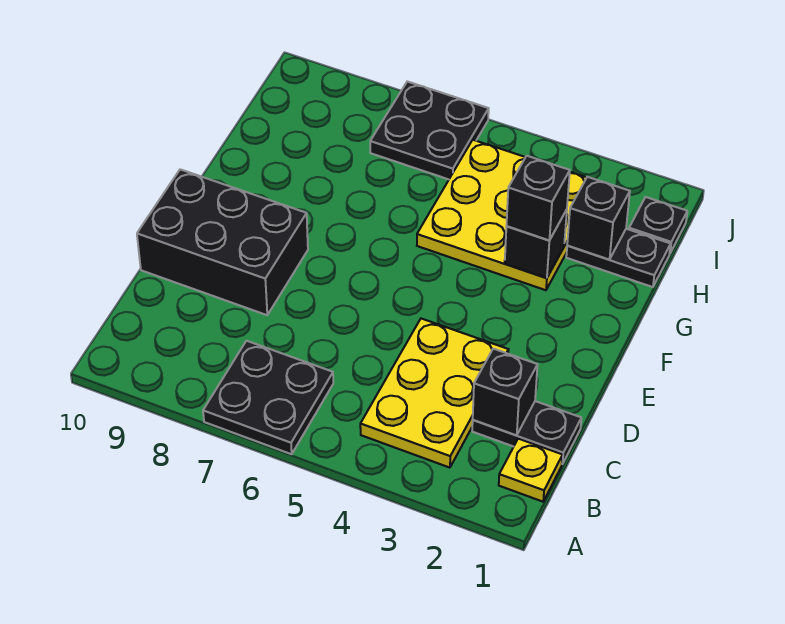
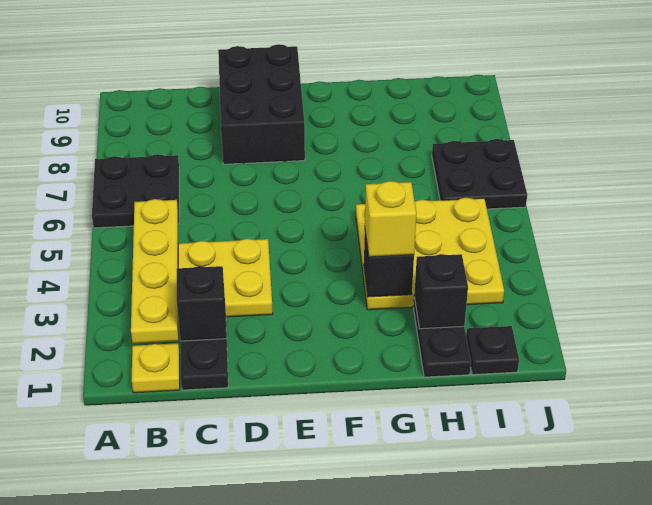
none -> yellow 1x4 plate [131,199,178,343]
black 1x1 brick [506,156,570,240] -> yellow 1x1 brick [365,181,416,257]

